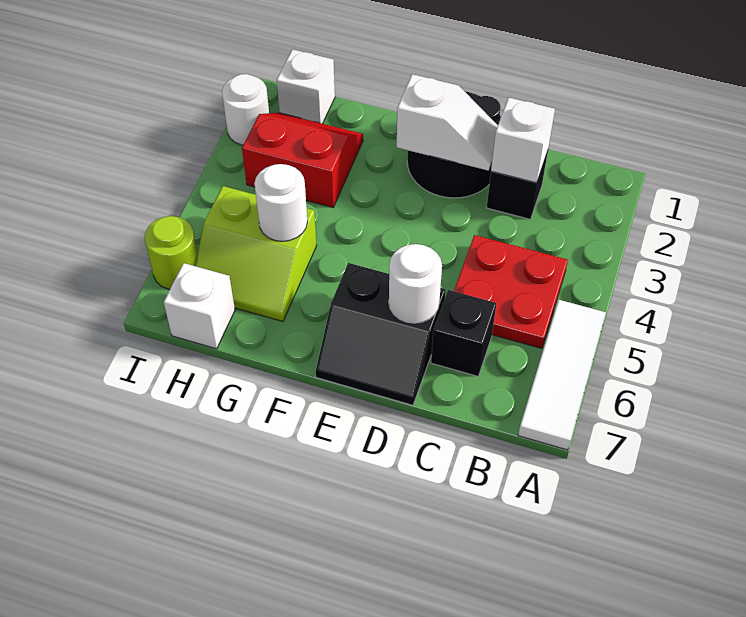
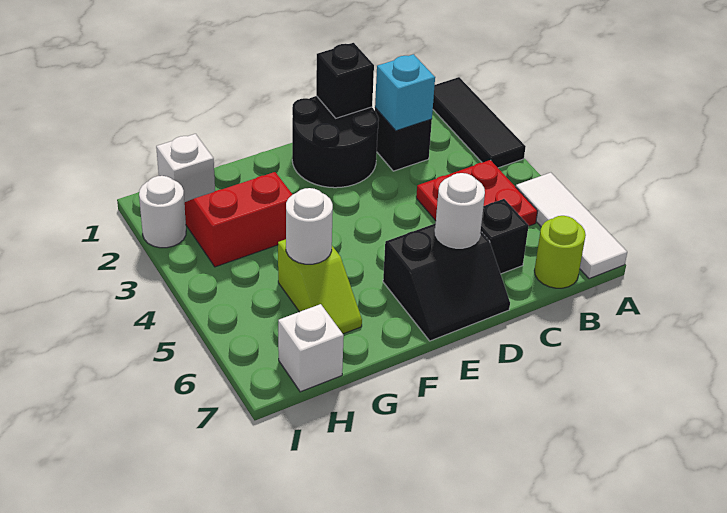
none -> black 1x3 tile [433,77,526,168]
white 1x1 brick [491,98,555,183] -> cyan 1x1 brick [375,54,435,131]
none -> black 1x1 brick [316,43,374,118]
white 1x2 slope [397,74,498,171] -> none
lime 2x2 slope [195,186,317,321] -> lime 1x2 slope [278,239,362,334]
lime 1x1 round brick [145,216,198,289] -> lime 1x1 round brick moved to [534,216,586,288]

